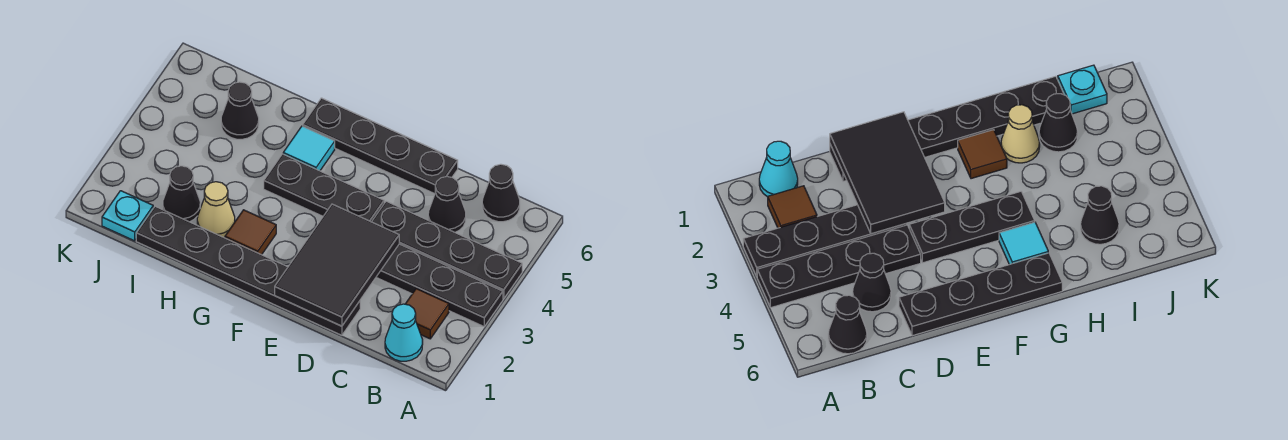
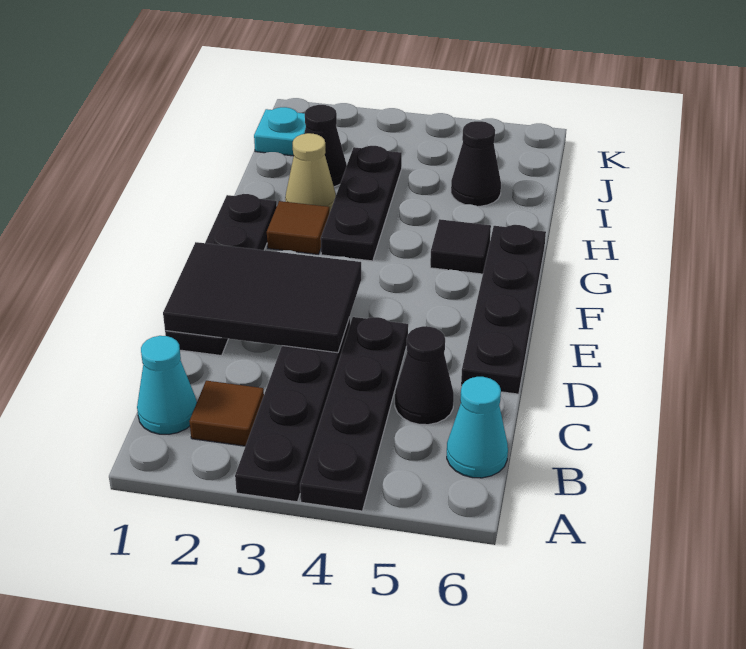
black 1x1 cone [482,164,520,222] -> cyan 1x1 cone [447,377,508,478]
black 1x6 plate [136,206,360,335] -> black 1x4 plate [165,194,277,356]
black 1x3 plate [264,154,384,222] -> black 1x3 plate moved to [321,146,402,261]
cyan 1x1 tile [283,126,335,171] -> black 1x1 tile [430,219,491,274]

